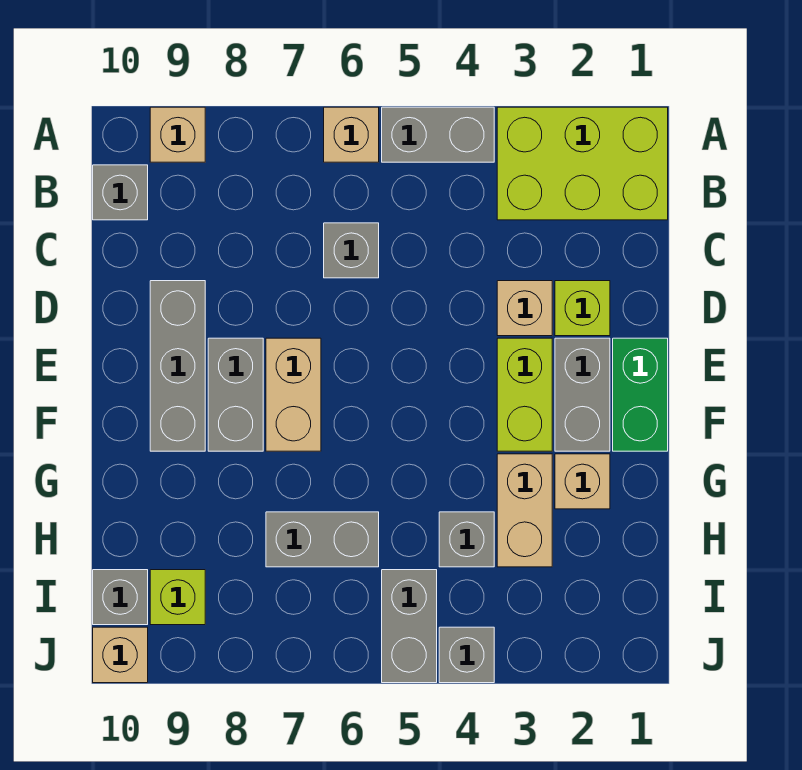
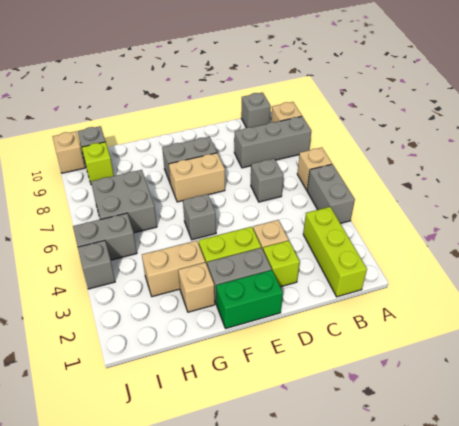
lime 2x3 brick [497,107,668,220] -> lime 1x3 brick [303,207,367,297]
grey 1x3 brick [150,281,205,451] -> grey 1x3 brick moved to [234,116,311,168]
grey 1x1 brick [439,512,494,567] -> grey 1x1 brick moved to [183,194,216,240]
grey 1x2 brick [266,512,379,567] -> grey 2x2 brick [91,170,157,233]

